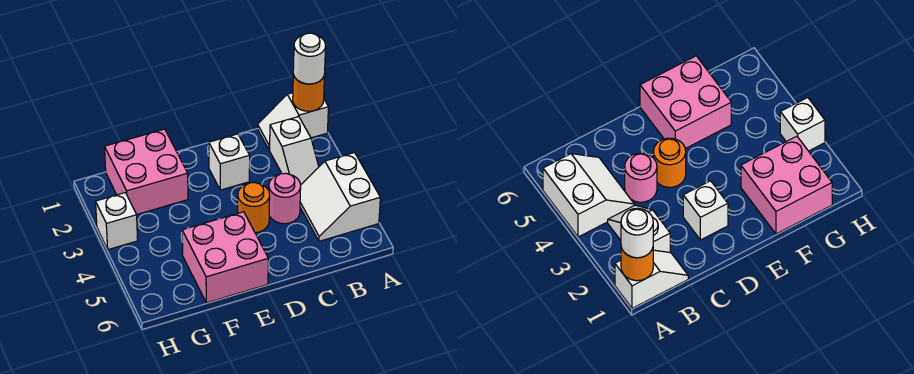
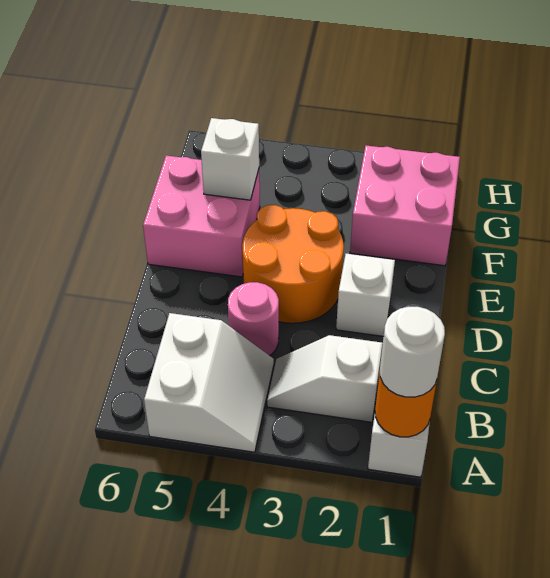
white 2x2 slope [300,153,380,241] -> white 2x2 slope turned to [144,313,274,452]
orange 1x1 round brick [238,183,270,233] -> orange 2x2 round brick [242,205,344,323]
white 1x1 brick [96,193,138,250] -> white 1x1 brick moved to [201,118,259,200]

